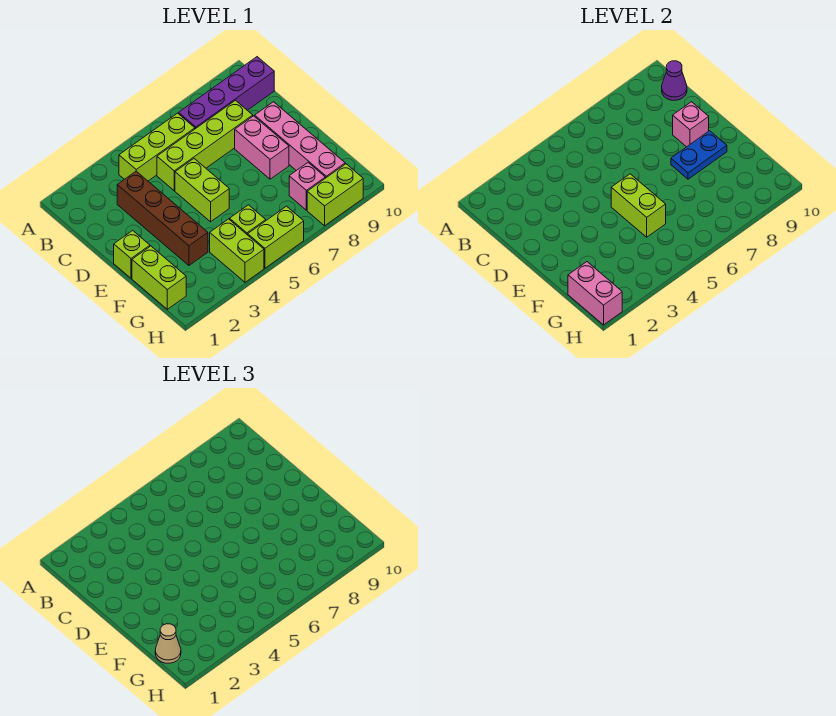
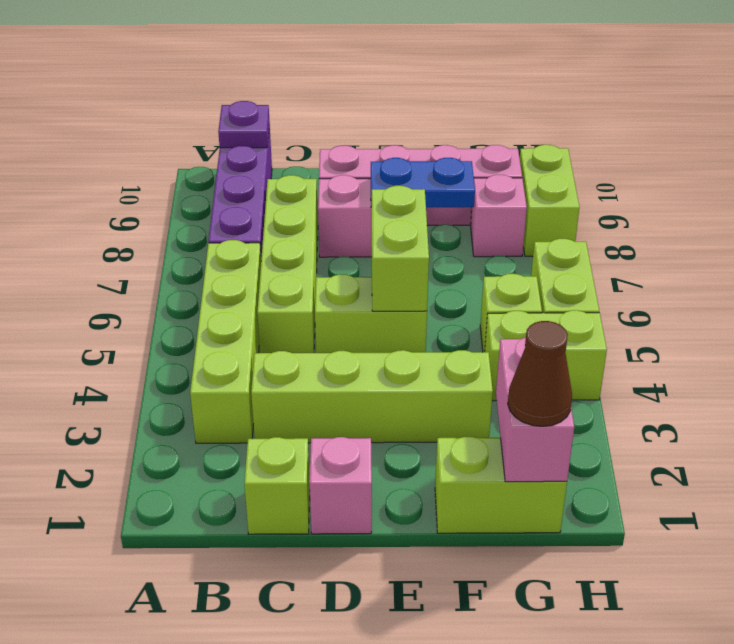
lime 1x3 brick [119,113,195,181] -> lime 1x4 brick [190,240,261,443]
purple 1x1 cone [662,61,687,100] -> purple 1x1 plate [218,101,269,148]
brown 1x4 brick [117,171,208,265] -> lime 1x4 brick [251,350,493,443]
pink 1x1 brick [673,102,709,147] -> pink 1x1 brick moved to [310,437,372,534]
lime 1x1 brick [114,231,150,278] -> lime 1x1 brick moved to [244,437,310,534]
lime 1x2 brick [611,174,666,237] -> lime 1x2 brick turned to [371,186,429,311]
blue 1x2 plate [671,131,727,179] -> blue 1x2 plate turned to [371,158,475,207]
pink 1x2 brick [568,262,622,325] -> pink 1x2 brick turned to [496,337,574,482]
tan 1x1 cone [155,624,181,663] -> brown 1x1 cone [508,321,572,426]

